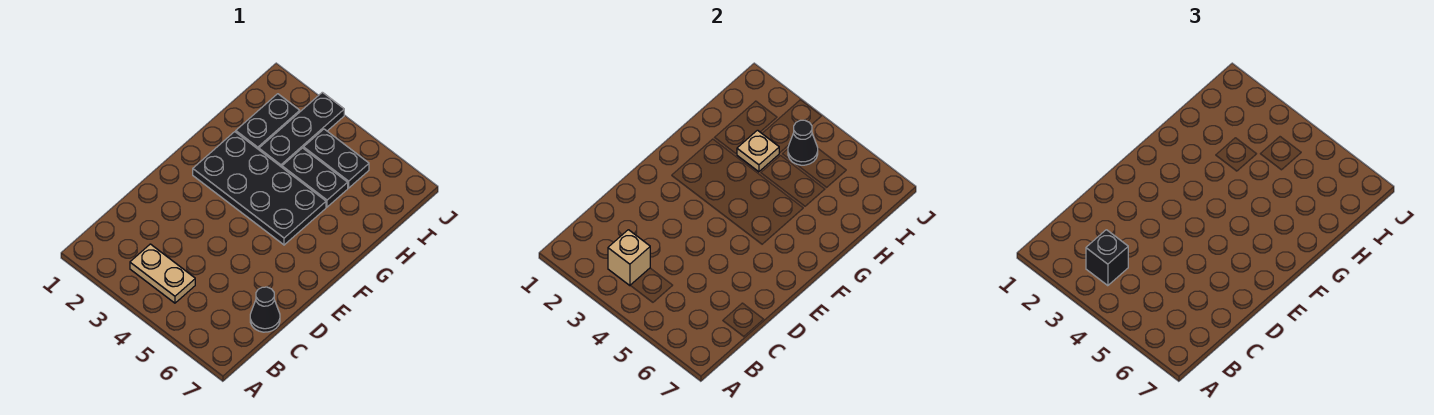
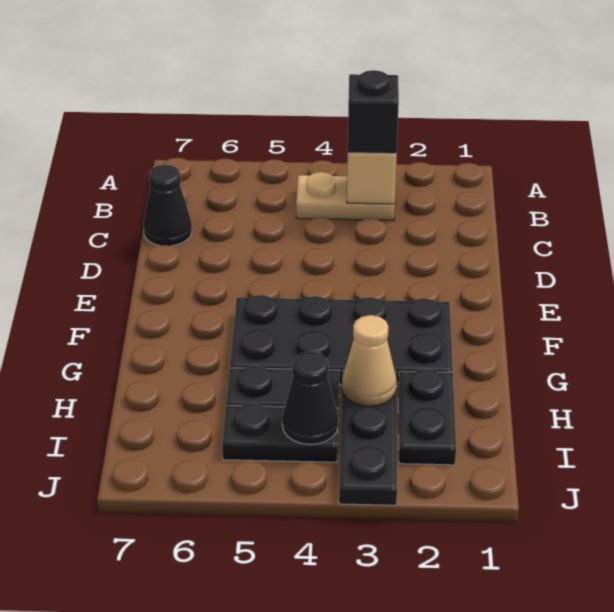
tan 1x1 plate [737,130,779,172] -> tan 1x1 cone [342,315,397,406]

